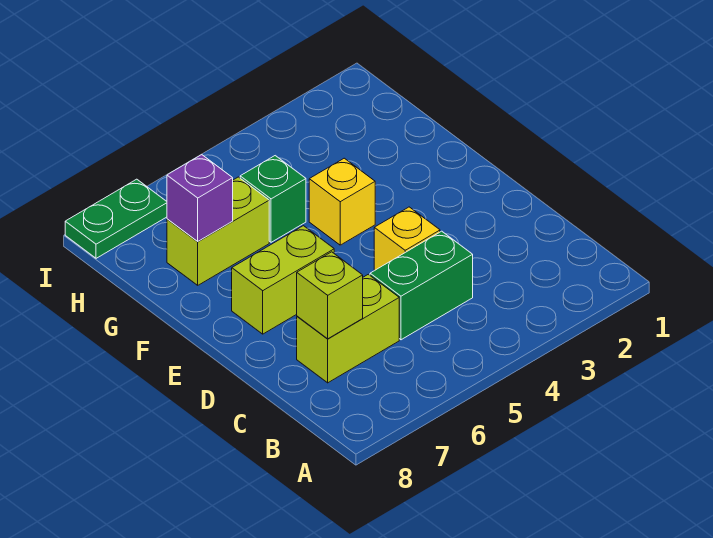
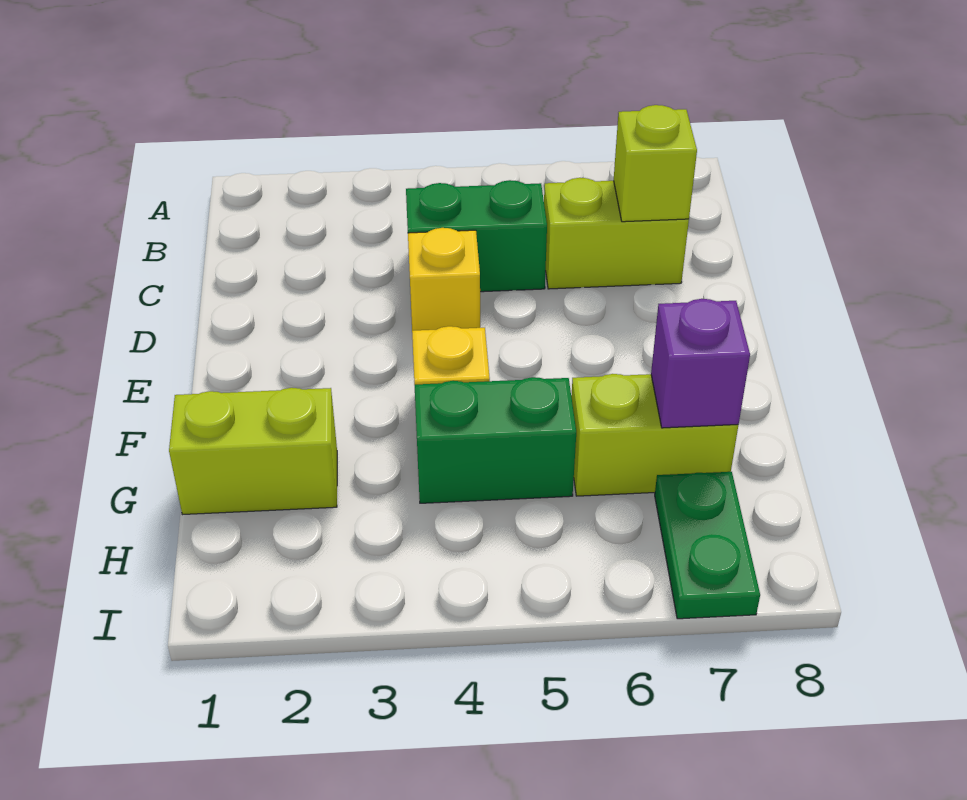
lime 1x2 brick [232,226,334,334] -> lime 1x2 brick moved to [169,388,337,515]
green 1x1 brick [240,156,306,242] -> green 1x2 brick [415,377,576,503]
green 1x2 plate [65,179,167,258] -> green 1x2 plate turned to [655,472,760,619]

